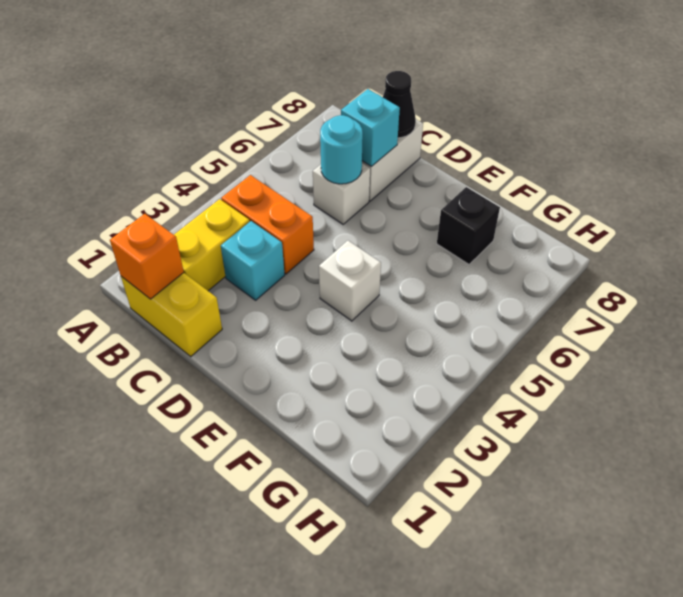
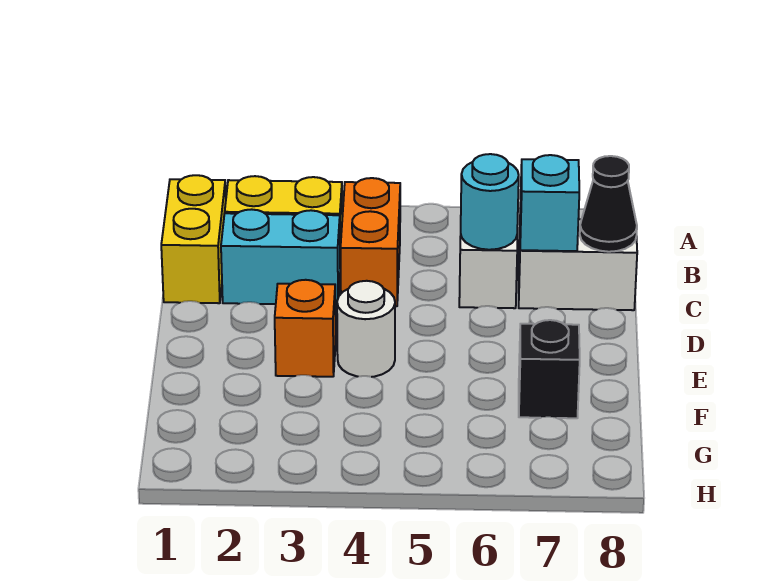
orange 1x1 brick [110,214,184,299] -> orange 1x1 brick moved to [275,280,336,377]
cyan 1x1 brick [221,221,285,300] -> cyan 1x2 brick [221,209,340,305]
white 1x1 brick [319,241,381,321] -> white 1x1 round brick [337,281,395,377]

